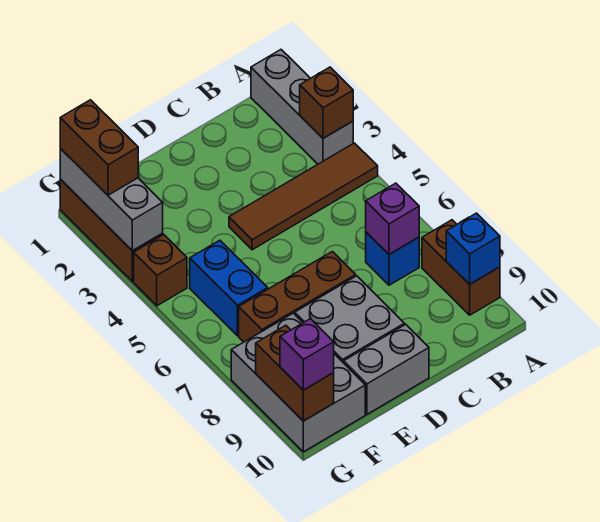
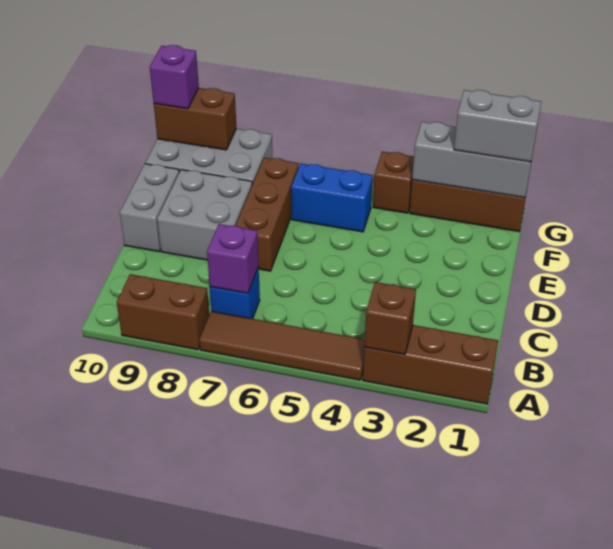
grey 1x3 brick [251,50,353,164] -> brown 1x3 brick [363,325,498,404]
brown 1x4 tile [229,143,378,250] -> brown 1x4 tile turned to [199,311,365,380]
blue 1x1 brick [446,213,500,284] -> none
brown 1x2 brick [60,100,138,195] -> grey 1x2 brick [454,90,541,162]

